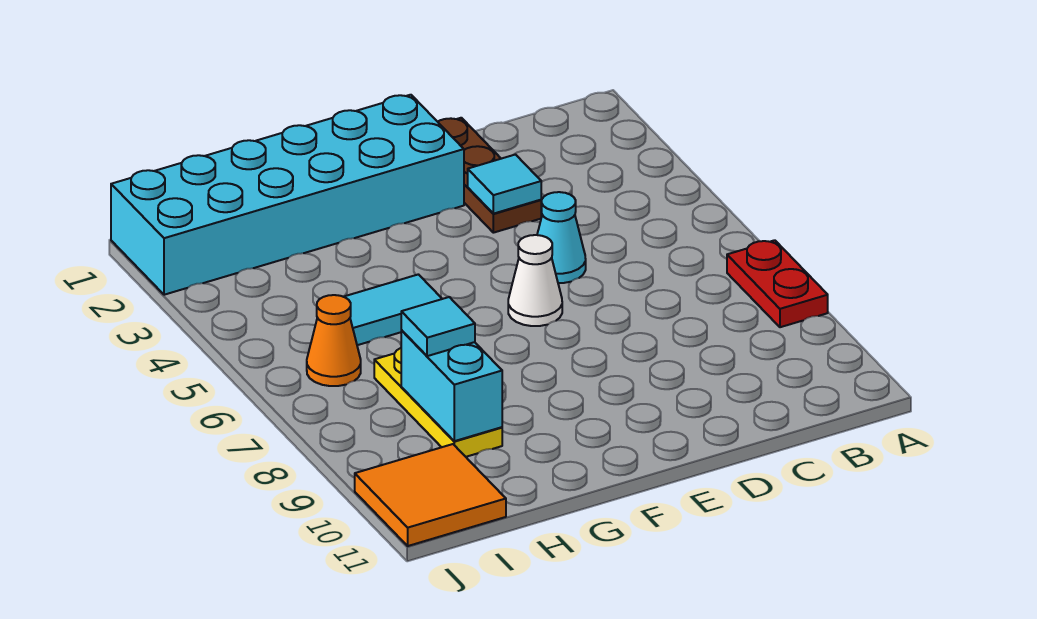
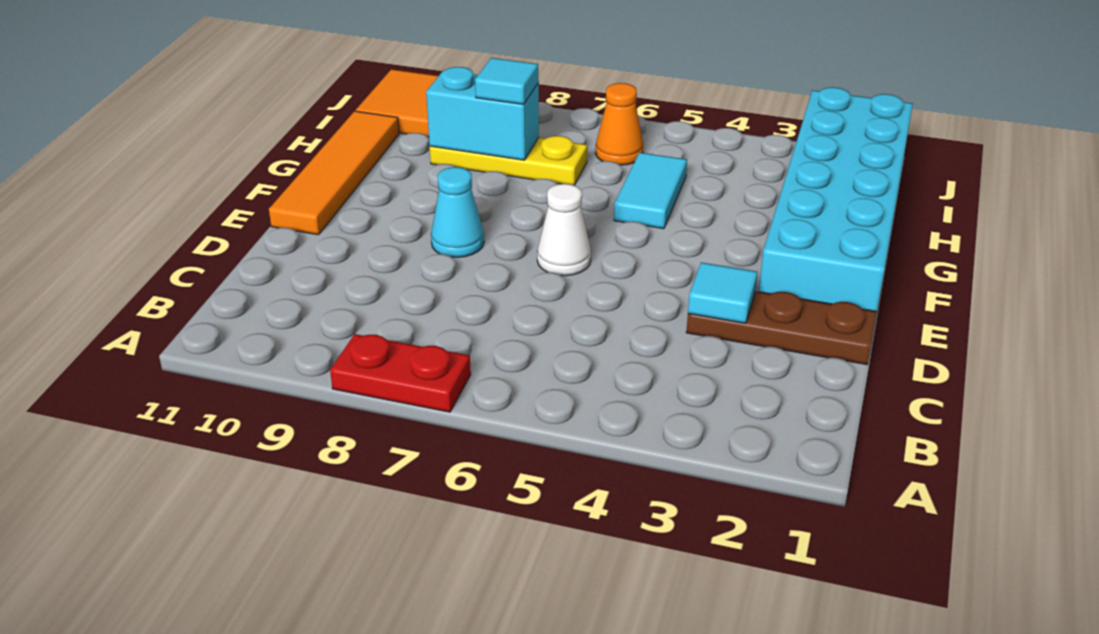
cyan 1x1 cone [537,192,586,283] -> cyan 1x1 cone moved to [431,167,484,257]
none -> orange 1x4 tile [269,111,399,235]

